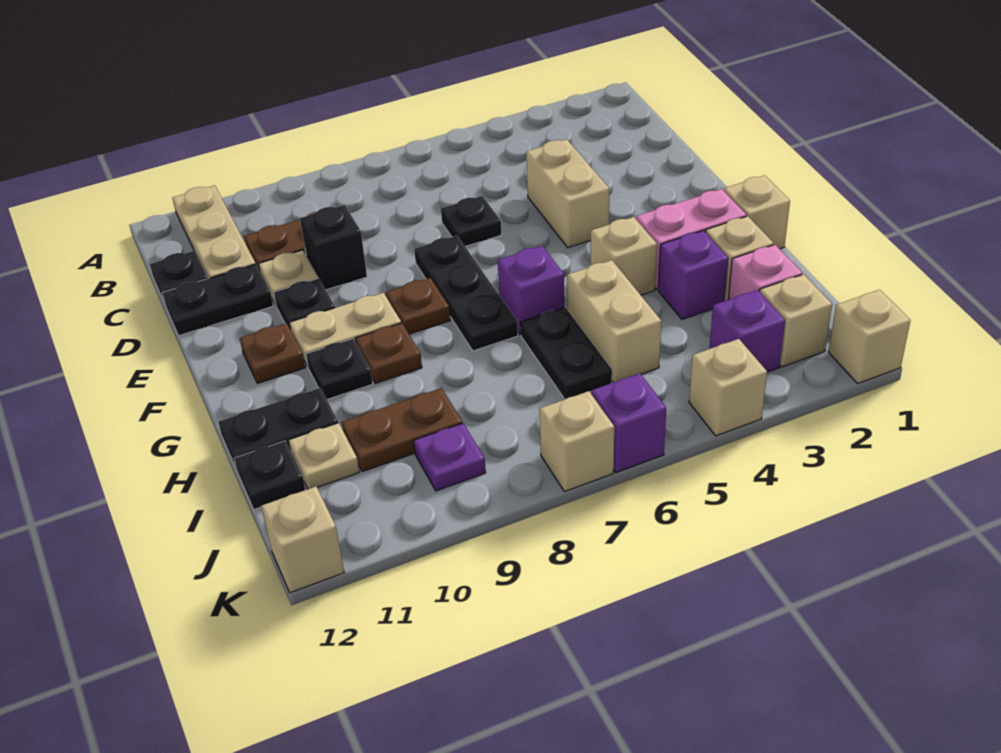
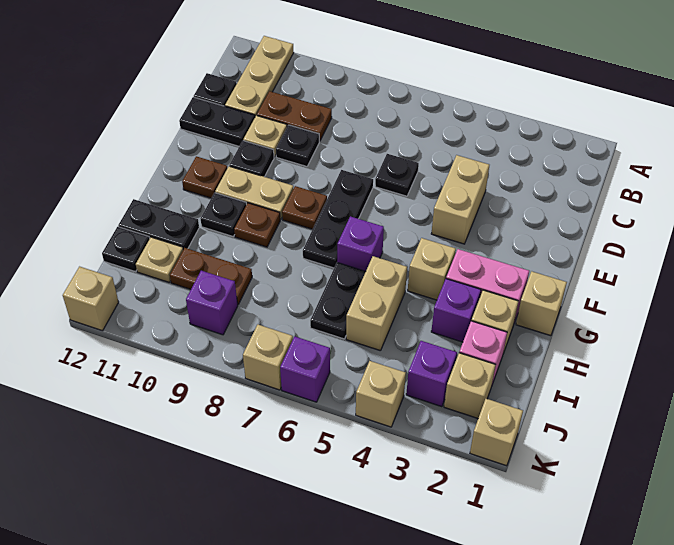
black 1x1 brick [300,205,367,290] -> black 1x1 plate [276,125,319,166]
purple 1x1 plate [414,423,486,491] -> purple 1x1 brick [186,271,238,335]

